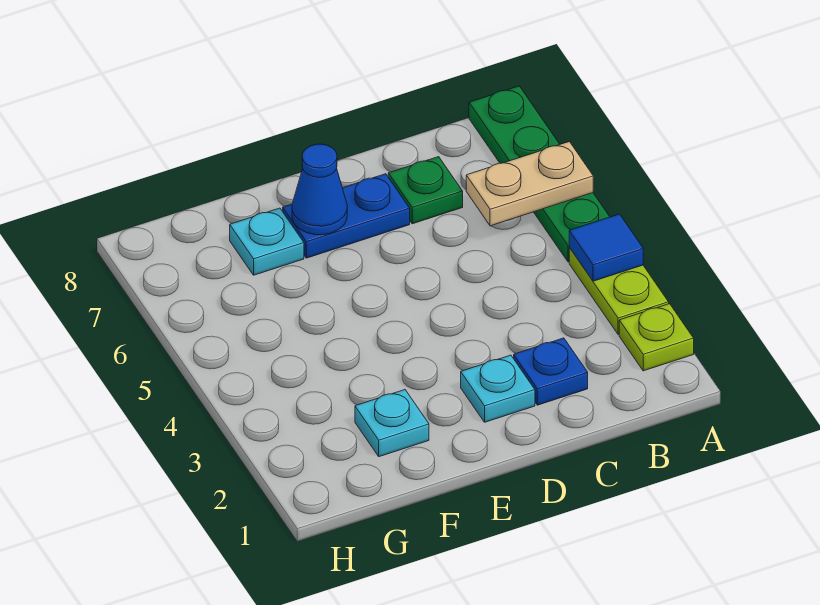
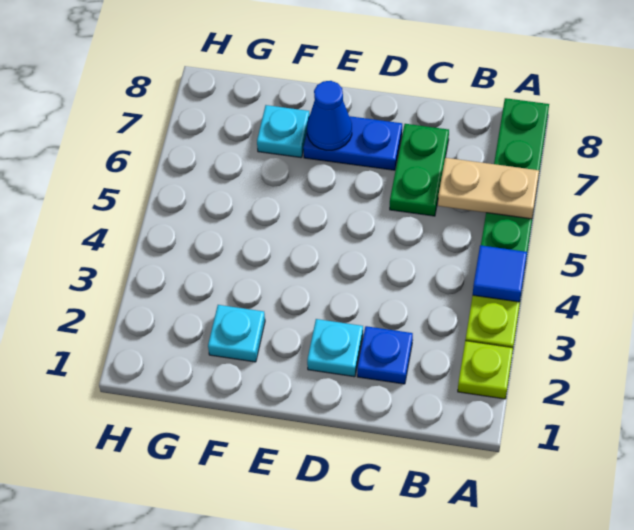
green 1x1 plate [388,157,463,224] -> green 1x2 plate [390,124,449,216]

